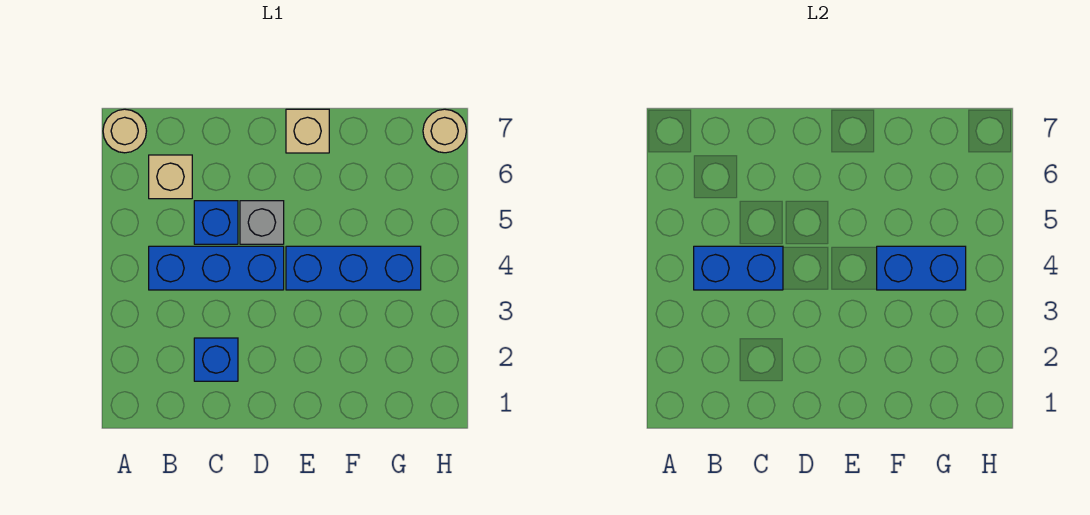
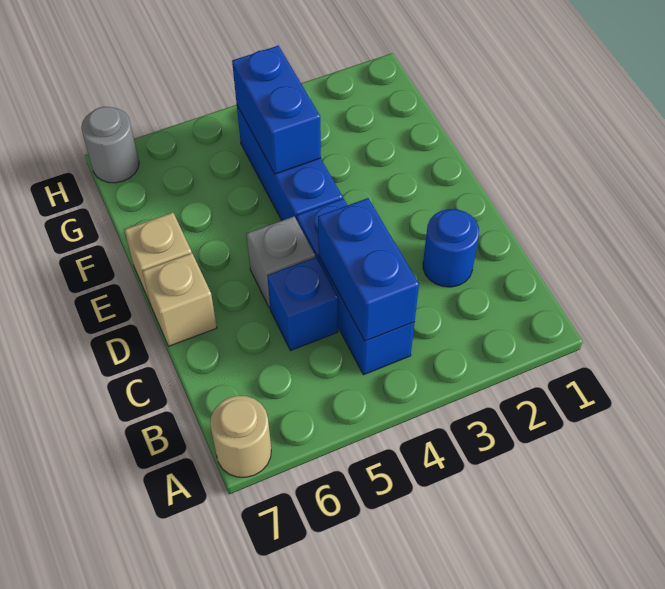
tan 1x1 brick [149,155,192,199] -> tan 1x1 brick moved to [142,253,217,346]
blue 1x1 brick [194,338,238,381] -> blue 1x1 round brick [423,209,479,287]
tan 1x1 round brick [423,109,466,153] -> grey 1x1 round brick [81,107,139,183]

